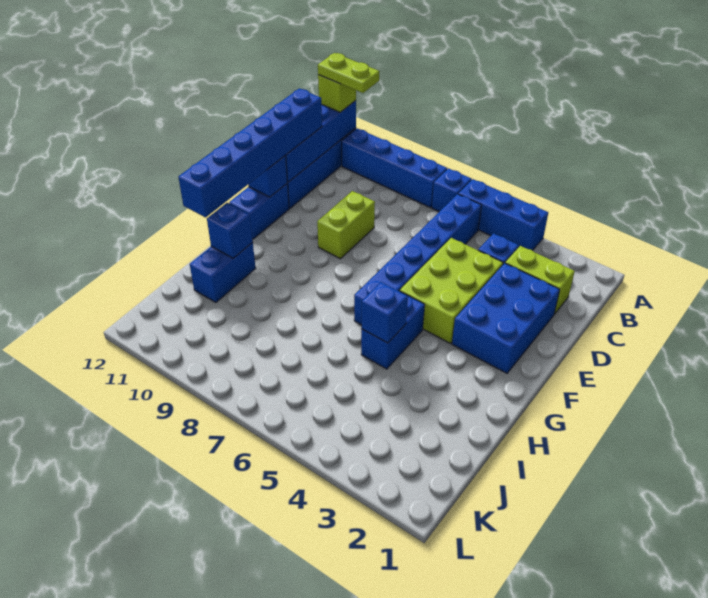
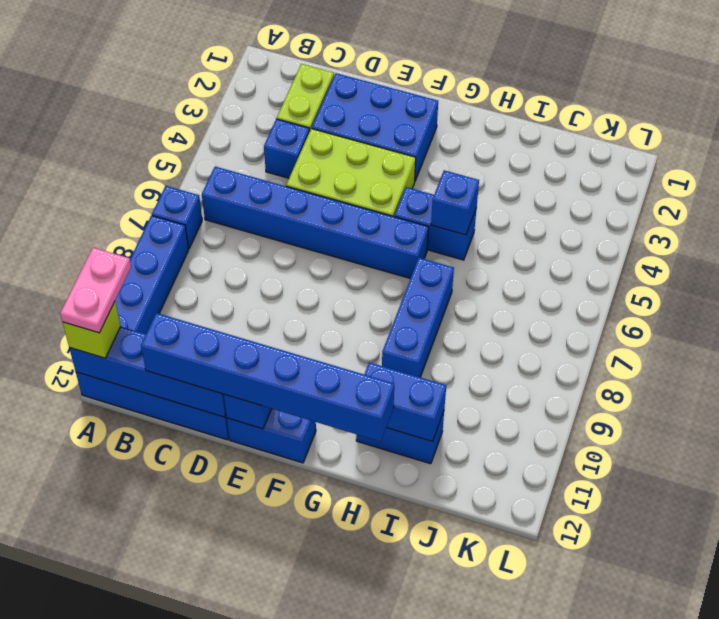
blue 1x3 brick [458,179,548,251] -> blue 1x3 brick moved to [382,258,454,377]
lime 1x2 plate [318,53,380,93] -> pink 1x2 plate [60,248,131,333]
lime 1x2 brick [317,191,375,259] -> none
blue 1x1 brick [207,203,253,258] -> blue 1x2 brick [364,362,446,442]

